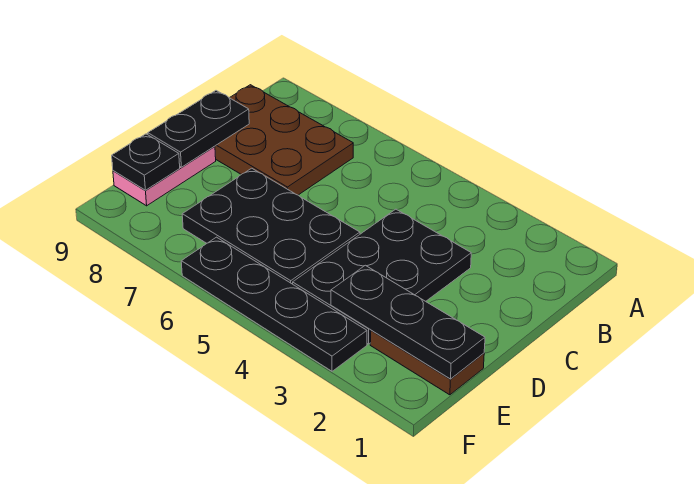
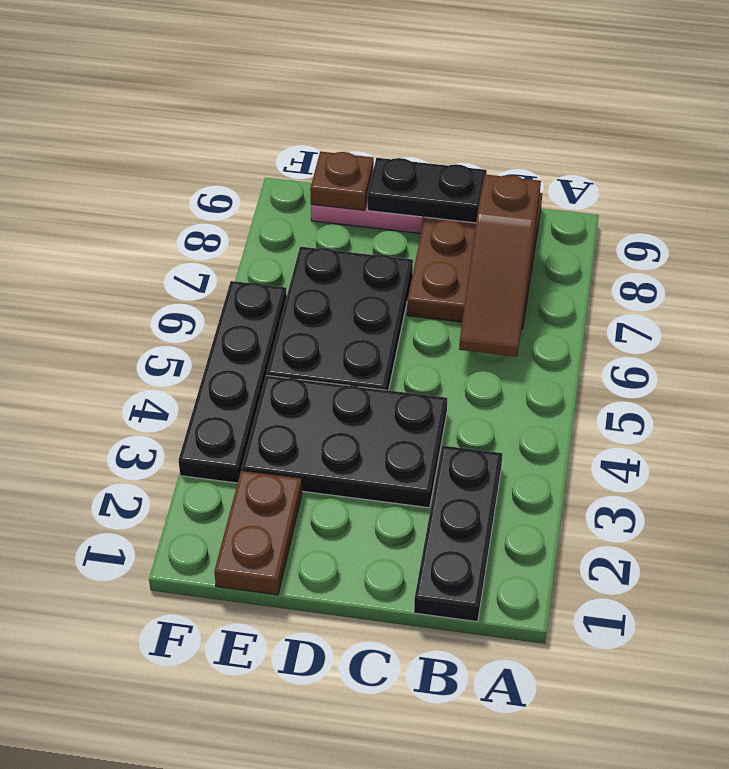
none -> brown 1x3 slope [459,175,541,357]
black 1x3 plate [331,265,485,379] -> black 1x3 plate moved to [414,446,502,622]
black 1x1 plate [112,134,180,190] -> brown 1x1 plate [310,152,374,210]

